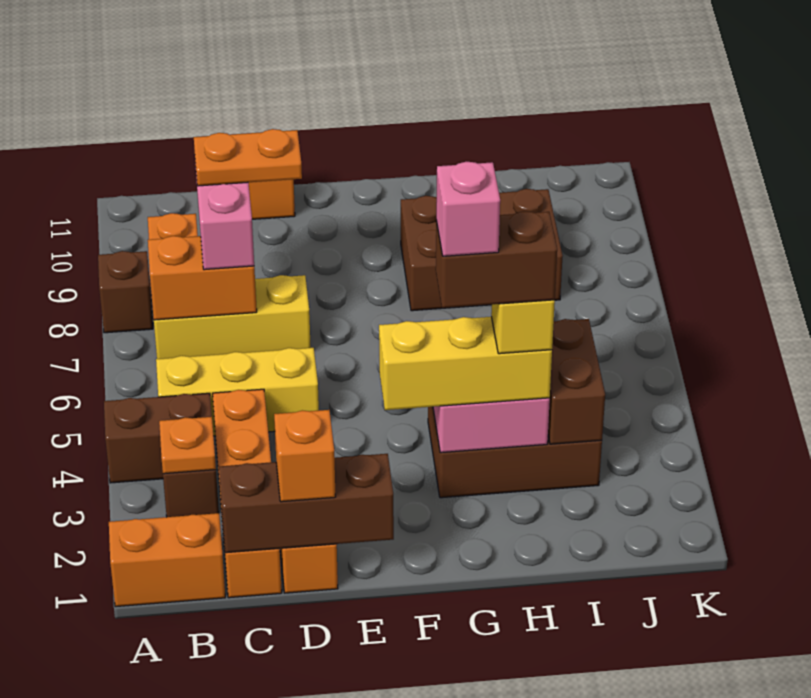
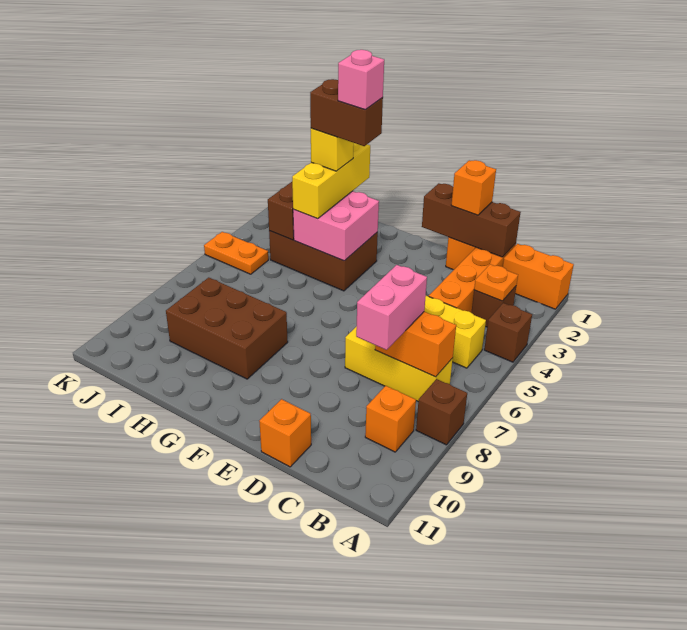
brown 1x2 brick [104,393,212,483] -> brown 1x1 brick [484,303,532,362]
orange 1x2 plate [194,129,302,186] -> orange 1x2 plate moved to [204,232,268,274]
yellow 1x3 brick [379,317,552,410] -> yellow 1x3 brick turned to [292,143,370,219]

